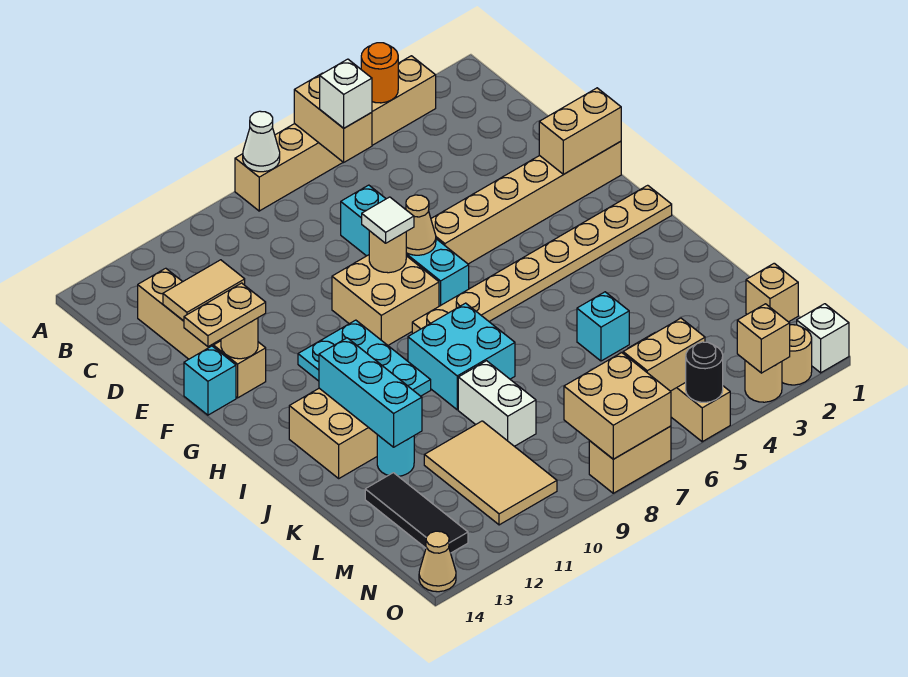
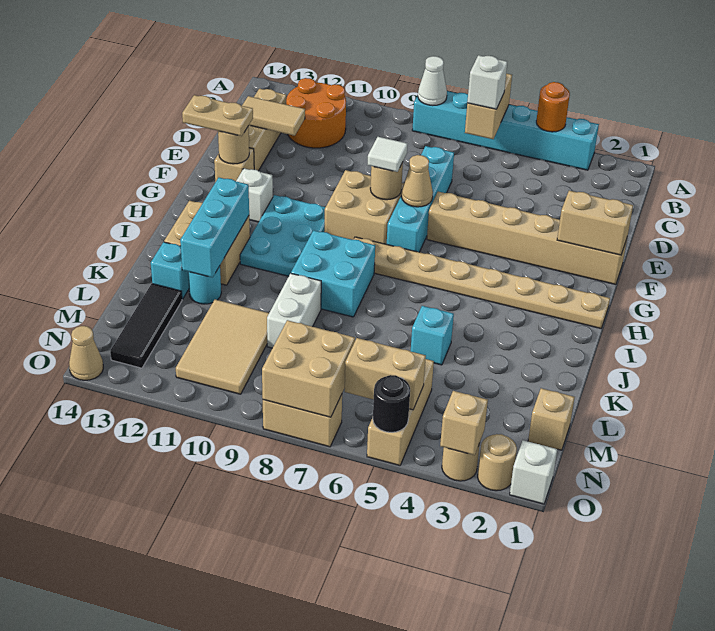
tan 1x6 brick [235,56,436,211] -> cyan 1x6 brick [412,91,599,170]
none -> orange 2x2 round brick [286,78,346,148]
cyan 1x1 brick [184,346,236,415] -> cyan 1x1 brick moved to [151,242,189,299]
none -> white 1x1 brick [236,168,273,222]

